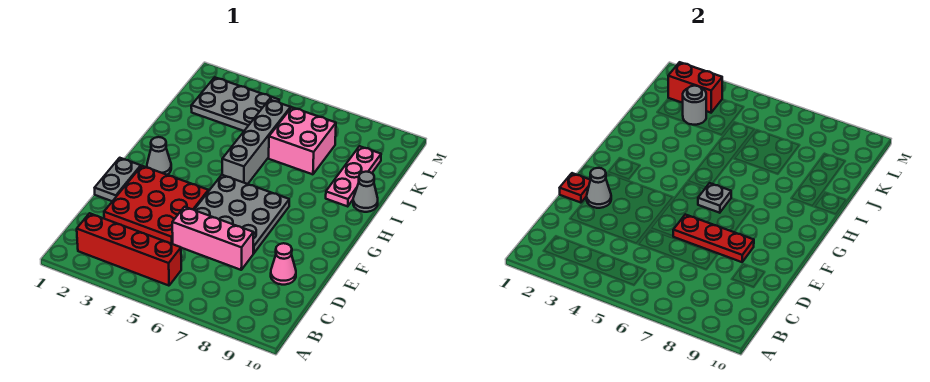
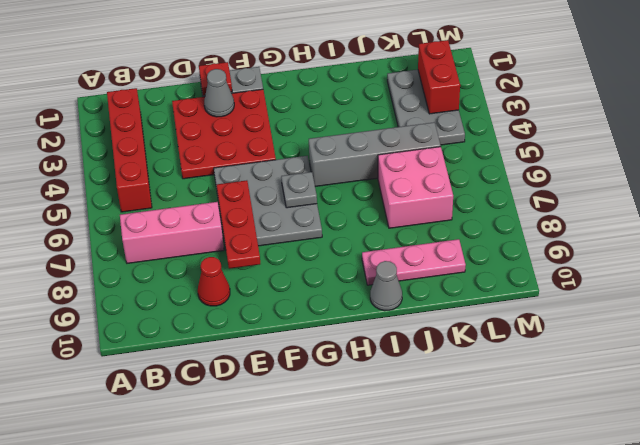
pink 1x3 brick [172,207,254,270] -> pink 1x3 brick turned to [120,202,224,263]
pink 1x1 cone [271,243,296,285] -> red 1x1 cone [198,257,230,306]
grey 1x1 cone [147,137,171,175] -> none
grey 1x1 round brick [683,86,706,125] -> none

